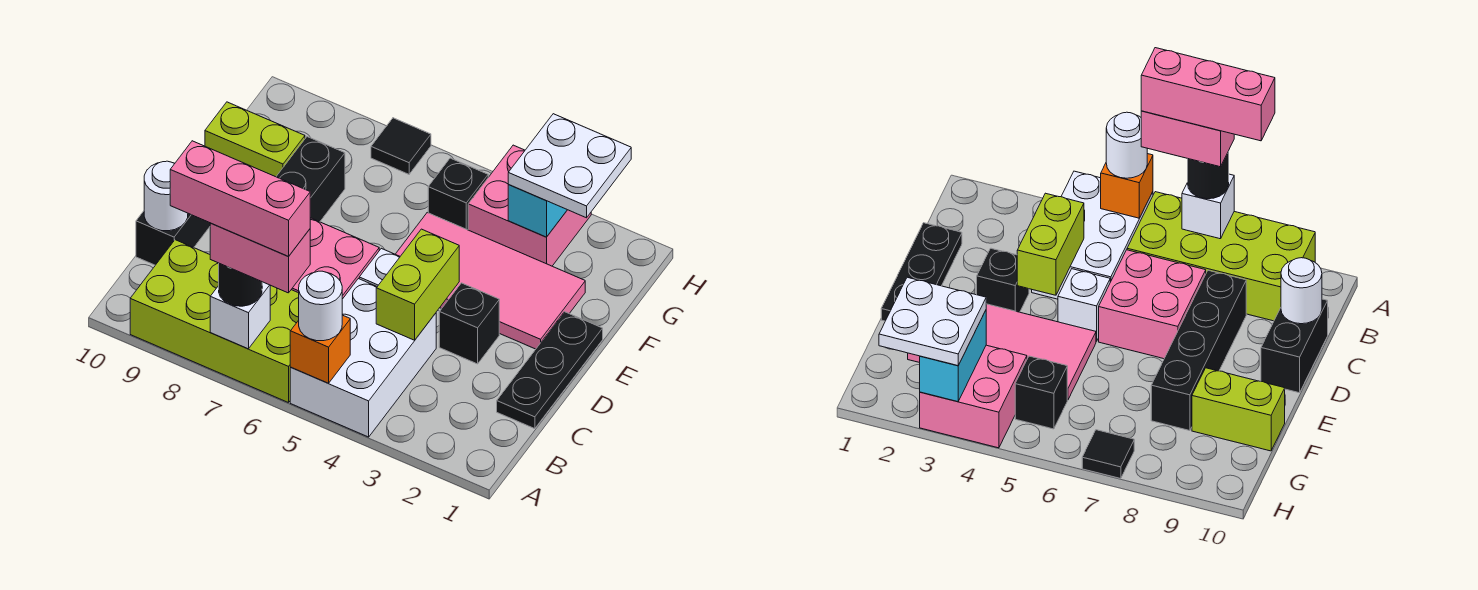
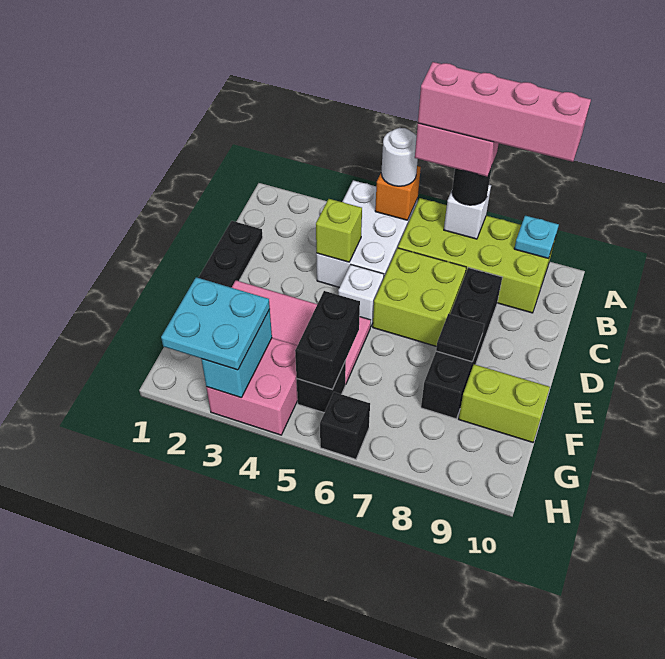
pink 1x3 brick [170,141,310,257] -> pink 1x4 brick [418,62,591,162]
none -> cyan 1x1 plate [514,216,559,258]
lime 1x2 brick [376,229,459,340] -> lime 1x1 brick [316,199,362,262]
pink 2x2 brick [291,218,379,299] -> lime 2x2 brick [373,248,466,347]
black 1x2 brick [136,211,210,265] -> black 1x2 brick moved to [295,291,360,389]
white 1x1 round brick [144,161,188,231] -> none
black 1x1 brick [439,283,499,364] -> black 1x1 brick moved to [320,392,370,459]
white 2x2 plate [508,114,631,218] -> cyan 2x2 plate [161,277,270,370]
black 1x1 tile [371,118,431,174] -> black 1x1 tile moved to [436,314,484,362]

